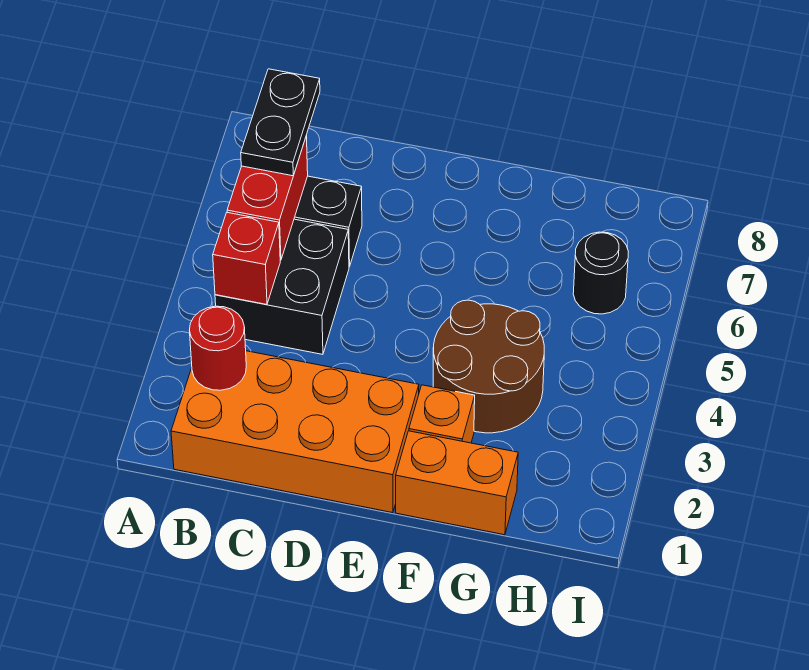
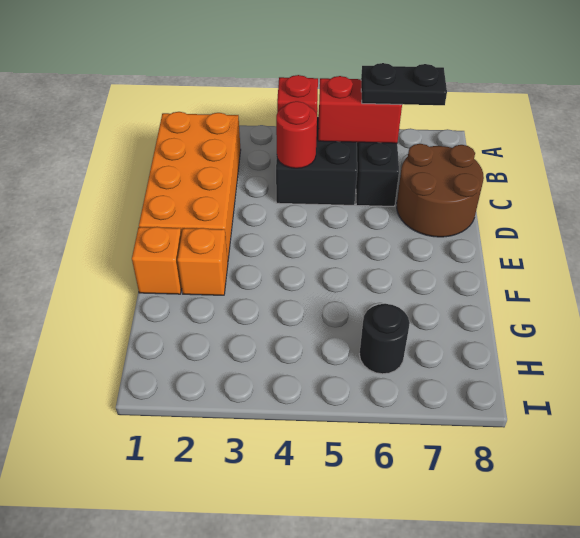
red 1x1 round brick [189,306,246,390] -> red 1x1 round brick moved to [276,101,317,168]
orange 1x2 brick [396,431,518,535] -> orange 1x1 brick [132,227,182,294]
brown 2x2 round brick [433,300,544,433] -> brown 2x2 round brick moved to [397,144,484,237]

